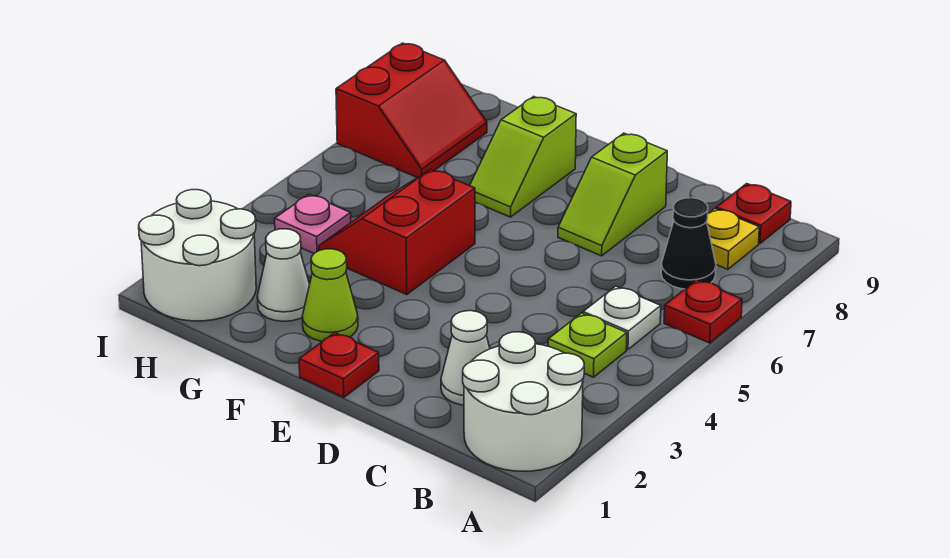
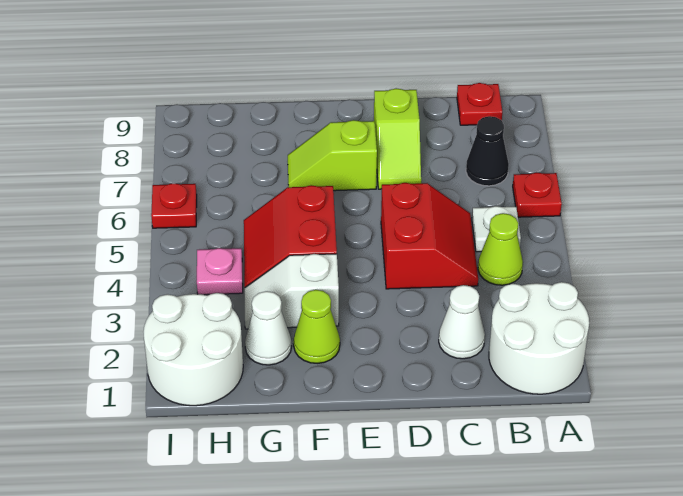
lime 1x1 plate [548,313,627,377] -> lime 1x1 cone [478,213,523,285]
yellow 1x1 plate [707,209,759,269] -> none
red 1x1 plate [299,333,379,397] -> red 1x1 plate moved to [151,183,197,228]
none -> white 1x2 slope [245,254,339,329]
lime 1x2 slope [470,97,576,217] -> lime 1x2 slope turned to [288,120,377,191]
red 2x2 slope [336,43,487,178] -> red 2x2 slope moved to [381,183,478,289]

